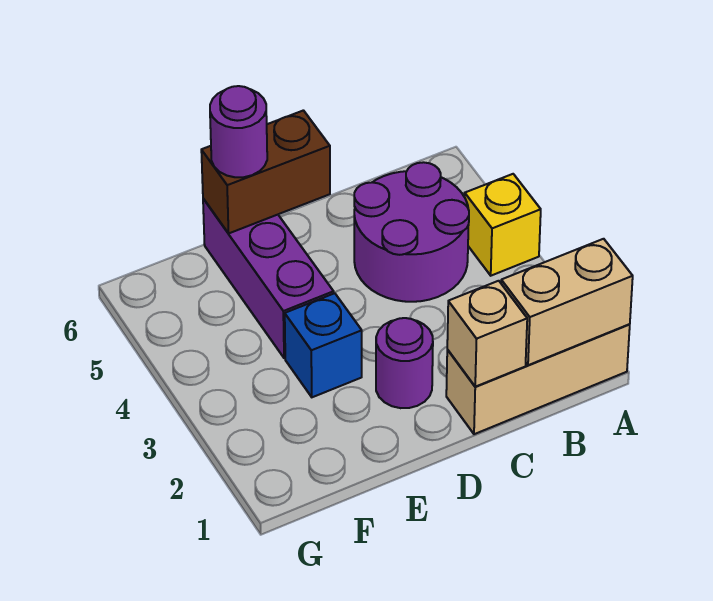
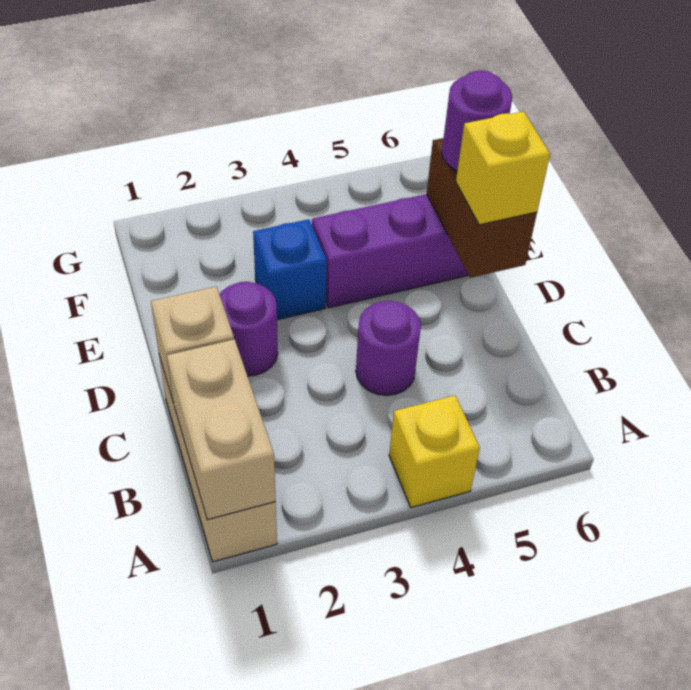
purple 2x2 round brick [354,162,469,302] -> purple 1x1 round brick [356,301,421,395]
none -> yellow 1x1 brick [456,111,550,225]

